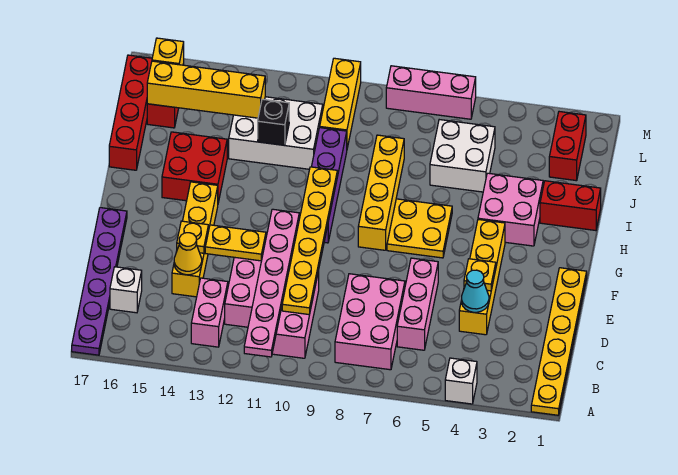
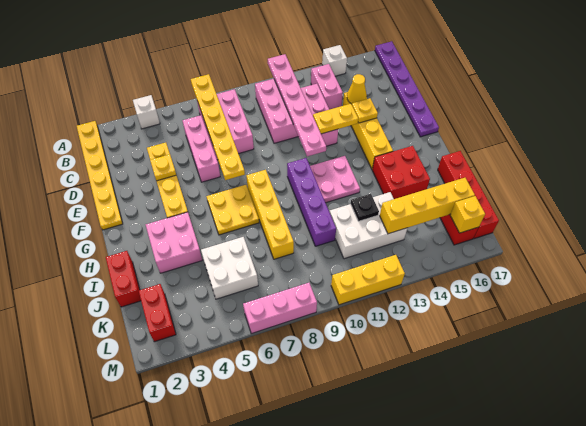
yellow 1x6 plate [282,167,337,315] -> yellow 1x6 plate moved to [191,74,245,180]
white 1x1 brick [110,267,142,313] -> white 1x1 brick moved to [322,45,347,76]
cyan 1x1 cone [462,270,489,312] -> none
none -> pink 2x2 plate [310,156,360,203]
red 1x2 brick [540,181,601,231] -> red 1x2 brick turned to [106,251,141,307]
black 1x1 brick [258,99,289,145] -> black 1x1 plate [351,194,379,221]
yellow 1x3 brick [320,58,361,148] -> yellow 1x3 brick turned to [331,255,405,305]

